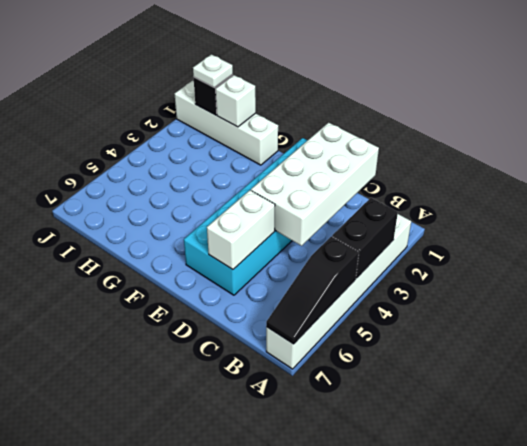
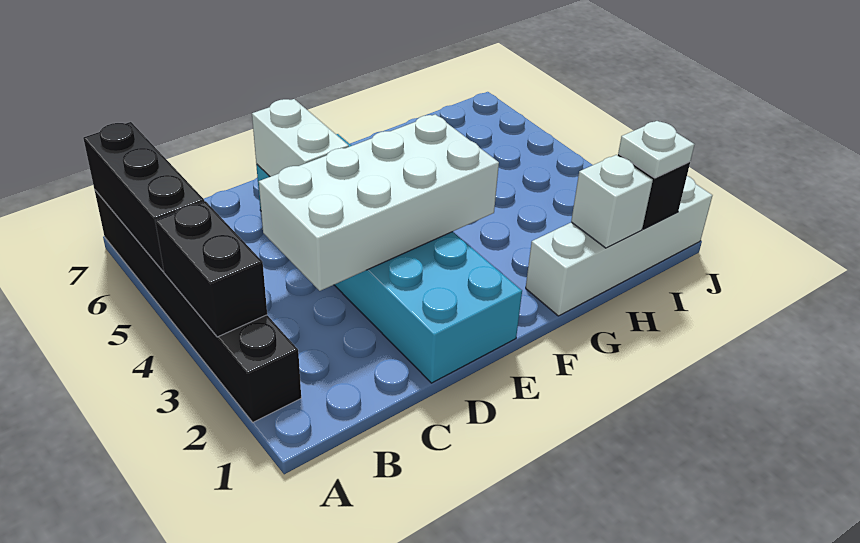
white 1x6 brick [266,214,411,369] -> black 1x6 brick [95,190,301,422]
black 1x3 slope [266,236,359,344] -> black 1x3 brick [83,122,205,271]
white 2x4 brick [251,123,379,246] -> white 2x4 brick turned to [259,114,499,291]

